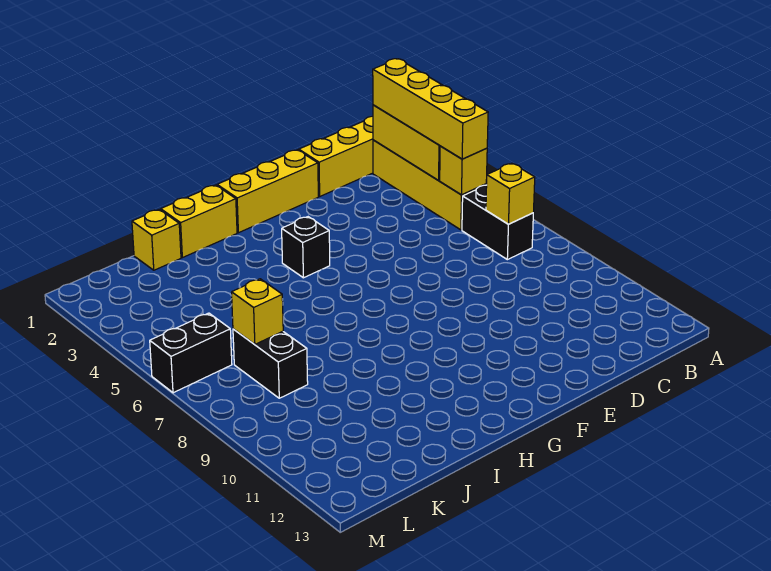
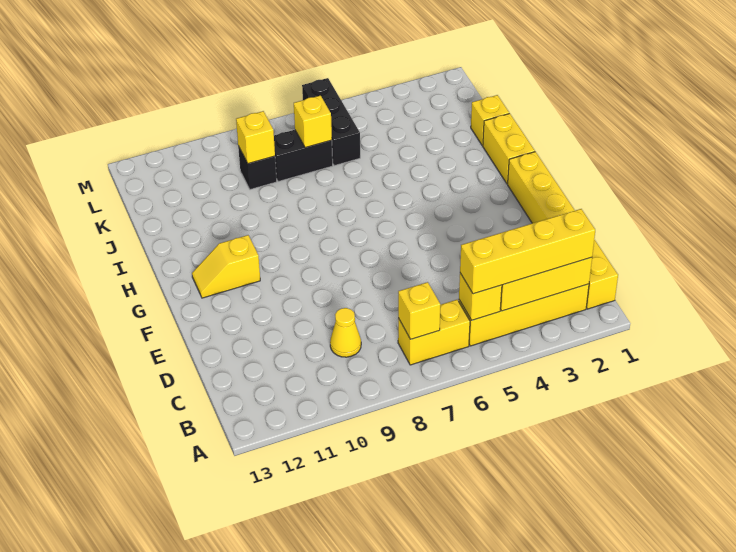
black 1x2 brick [462,185,533,260] -> yellow 1x2 brick [398,300,470,365]
none -> yellow 1x1 cone [330,308,361,357]
black 1x1 brick [282,217,330,278] -> black 1x1 brick moved to [238,146,277,190]
none -> yellow 1x2 slope [192,235,260,298]
none -> yellow 1x1 brick [236,111,275,164]
black 1x2 brick [150,313,232,393] -> black 1x3 brick [302,78,360,166]

